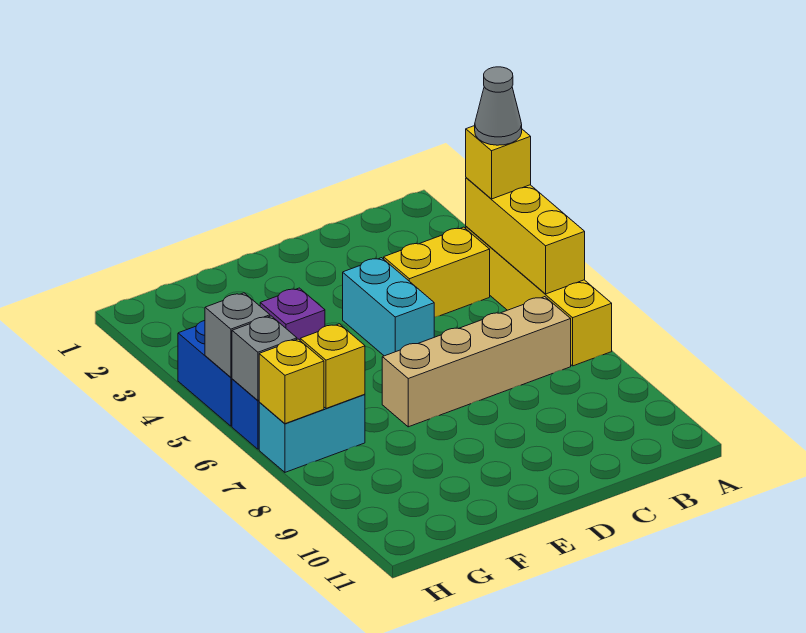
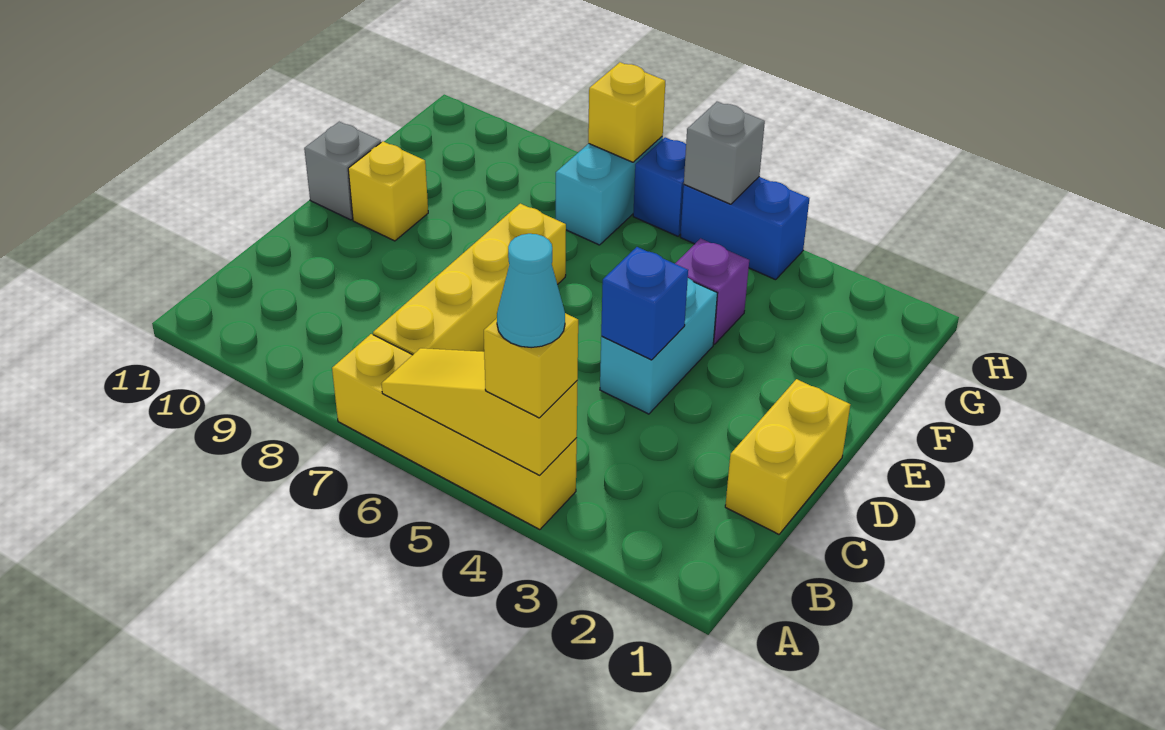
yellow 1x3 brick [466,178,585,294] -> yellow 1x3 slope [381,348,578,475]
grey 1x1 cone [475,67,522,145] -> cyan 1x1 cone [497,234,565,348]
yellow 1x2 brick [384,227,490,317] -> yellow 1x2 brick moved to [725,379,850,534]
tan 1x4 brick [382,297,571,427] -> yellow 1x4 brick [373,204,566,355]
cyan 1x2 brick [343,258,434,356] -> cyan 1x2 brick turned to [600,278,717,414]
none -> blue 1x1 brick [601,247,688,360]
yellow 1x1 brick [300,324,365,408] -> yellow 1x1 brick moved to [348,141,428,241]
grey 1x1 brick [232,316,297,400] -> grey 1x1 brick moved to [304,122,381,220]

